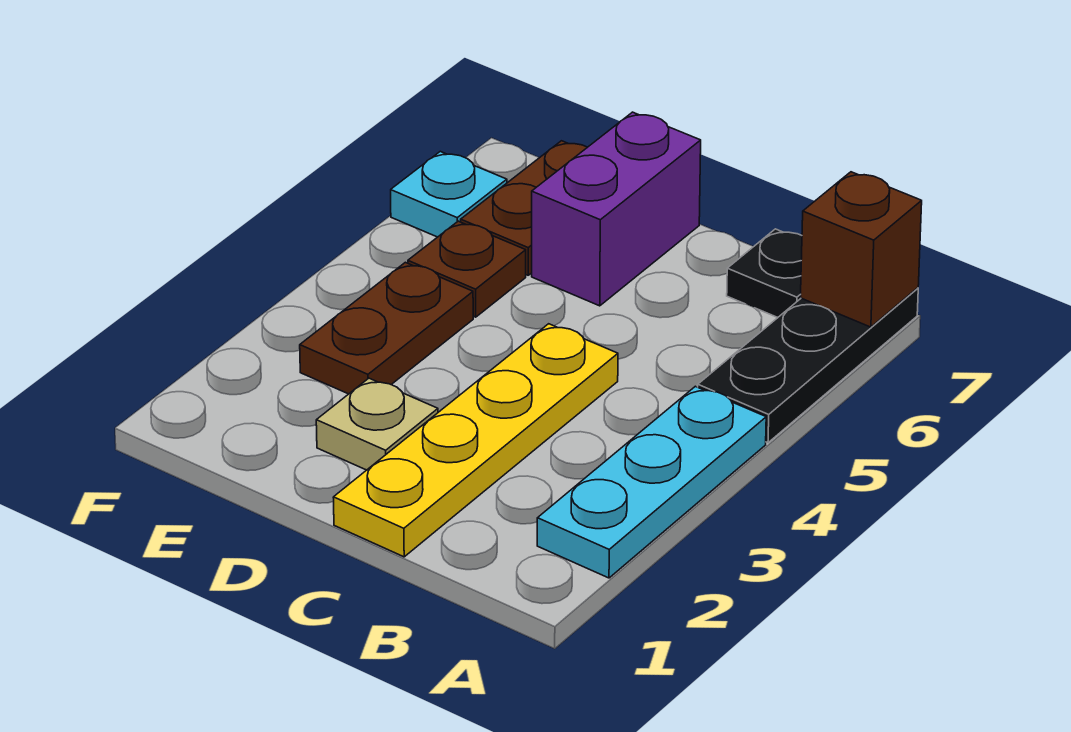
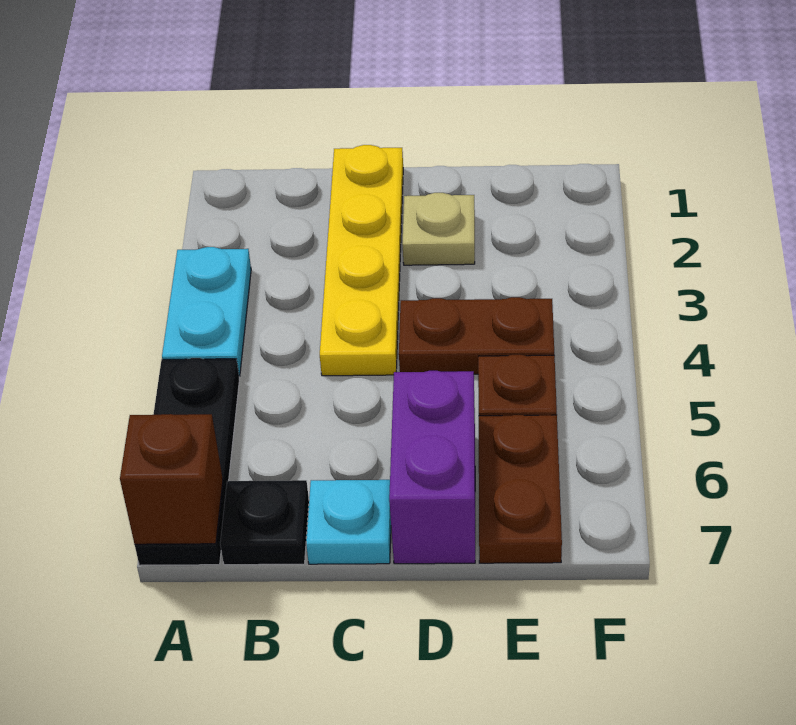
cyan 1x3 plate [537,386,766,578] -> cyan 1x2 plate [162,247,251,377]
brown 1x2 plate [300,262,473,394] -> brown 1x2 plate turned to [399,297,554,374]
cyan 1x1 plate [391,151,507,237] -> cyan 1x1 plate moved to [306,480,391,564]

